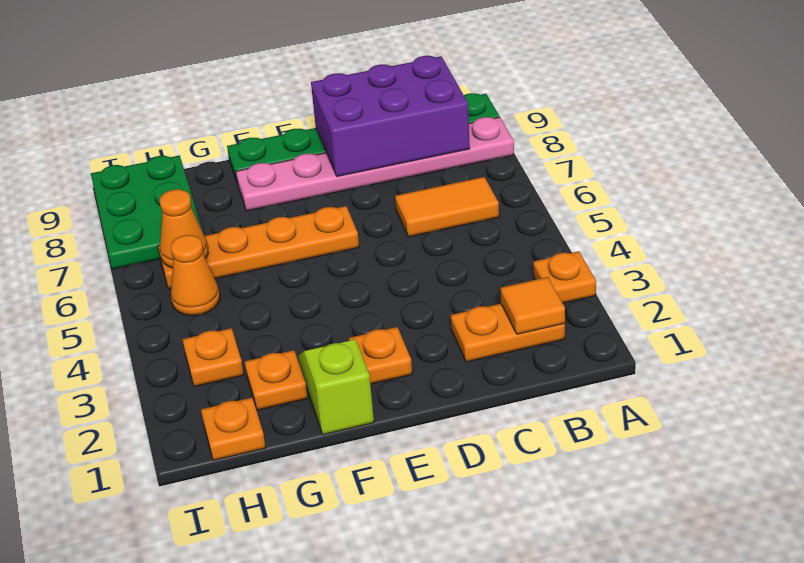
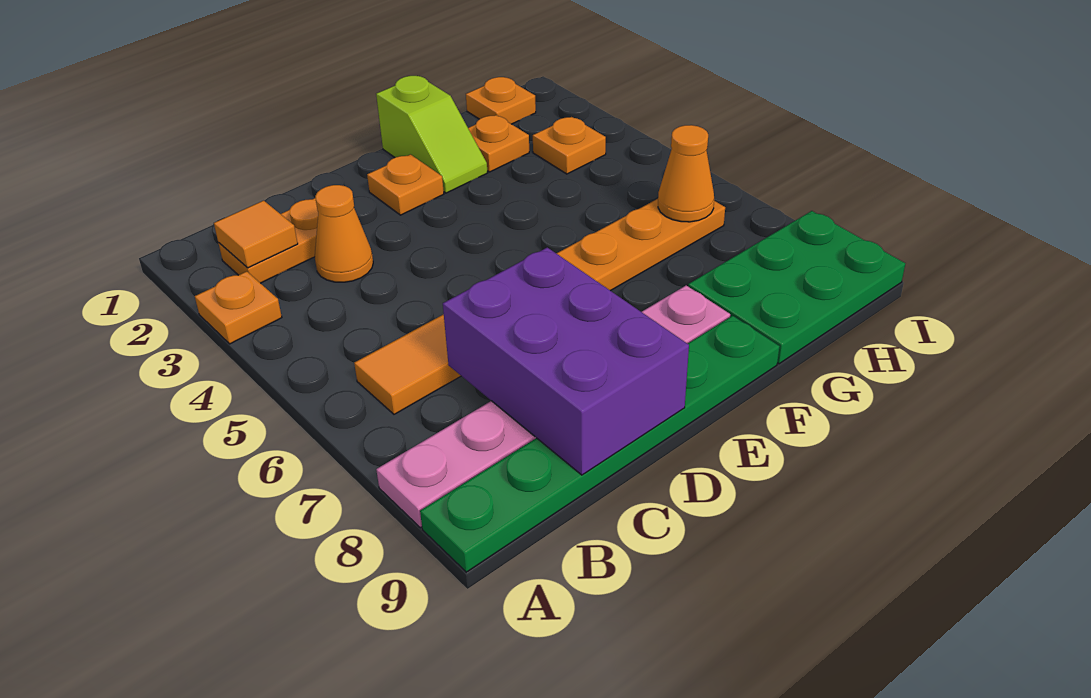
purple 2x3 brick [311,56,470,177] -> purple 2x3 brick turned to [443,248,689,475]
orange 1x1 cone [171,235,220,316] -> orange 1x1 cone moved to [315,185,373,282]
green 2x3 plate [91,155,203,269] -> green 2x3 plate turned to [688,211,905,364]

